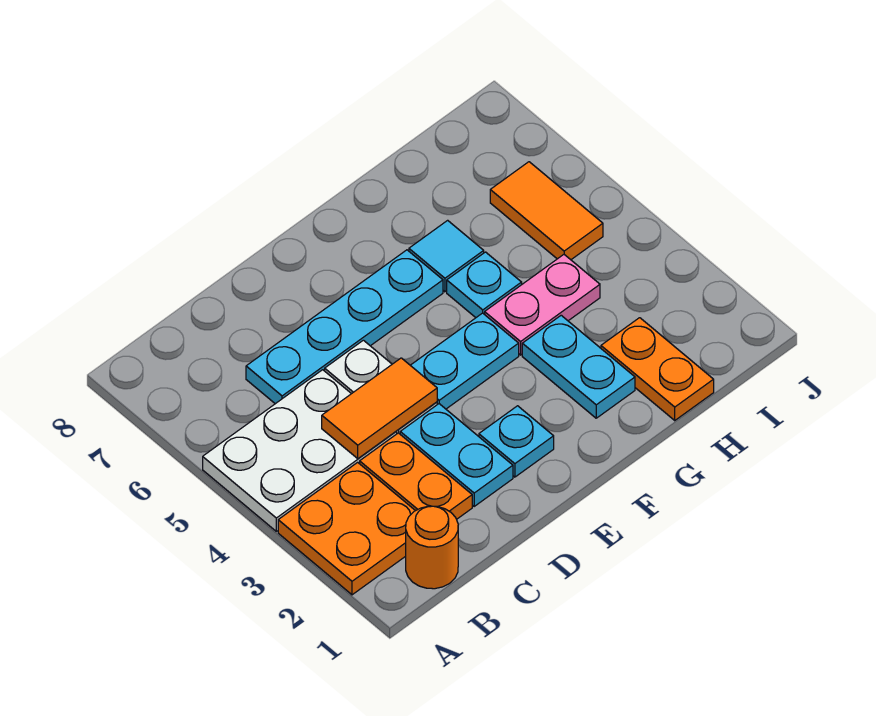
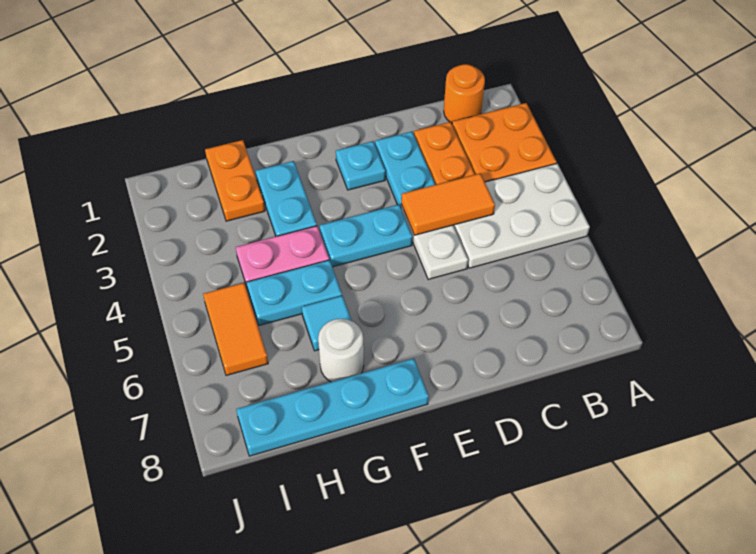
cyan 1x4 plate [246,250,443,404] -> cyan 1x4 plate moved to [236,359,429,456]
cyan 1x1 plate [447,252,522,318] -> cyan 1x2 plate [246,260,342,325]
none -> white 1x1 round brick [318,319,364,382]

